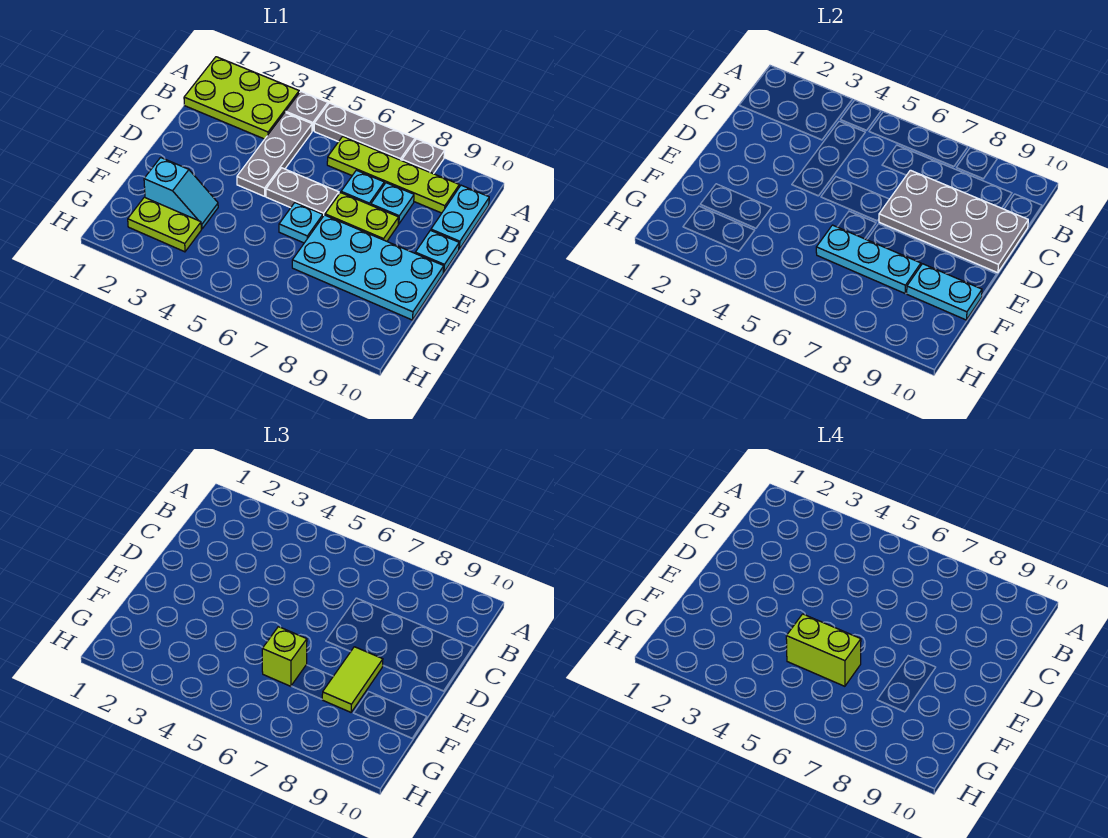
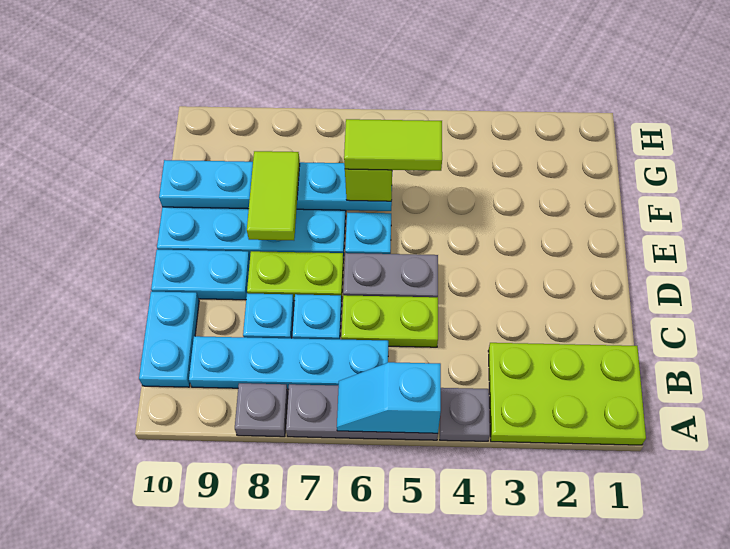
grey 1x3 plate [237,112,312,196] -> none
lime 1x4 plate [327,136,459,213] -> cyan 1x4 plate [189,336,388,389]
grey 2x4 plate [879,170,1028,273] -> none
cyan 1x1 plate [415,230,459,273] -> cyan 1x2 plate [151,250,250,300]
cyan 1x2 slope [144,157,218,229] -> cyan 1x2 slope moved to [337,362,441,433]
lime 1x2 brick [786,614,861,686] -> lime 1x2 tile [344,119,442,171]
lime 1x2 plate [128,197,201,252] -> lime 1x2 plate moved to [341,295,438,347]

